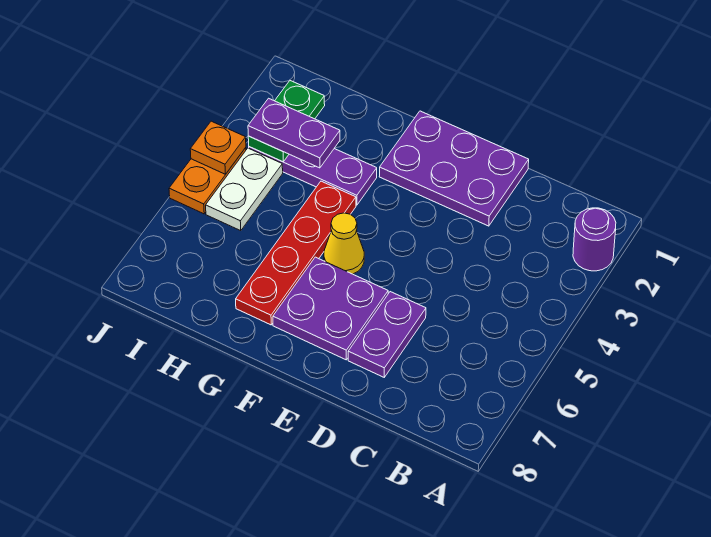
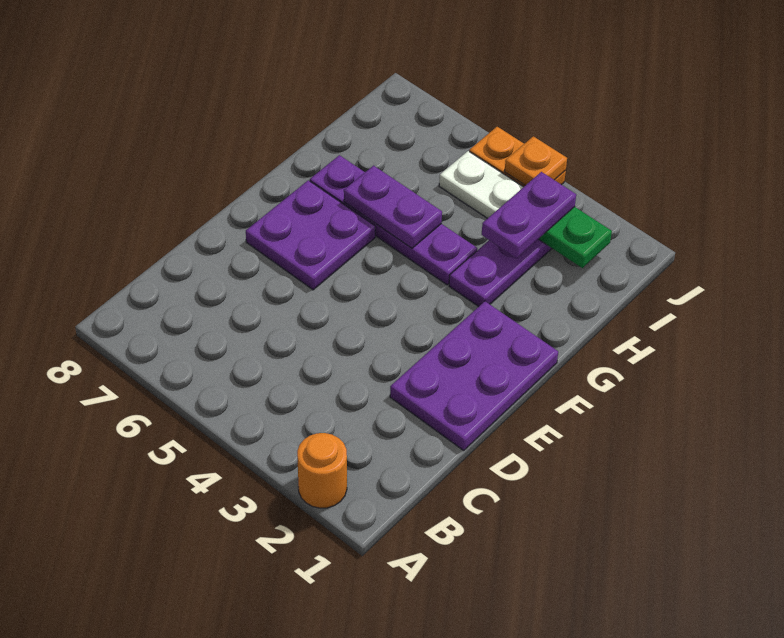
purple 1x1 round brick [573,208,616,271] -> orange 1x1 round brick [297,433,347,508]
purple 1x2 plate [348,292,426,377] -> purple 1x2 plate moved to [344,166,442,248]
yellow 1x1 cone [324,213,364,274] -> none
red 1x4 plate [236,181,356,325] -> purple 1x4 plate [310,155,477,285]

